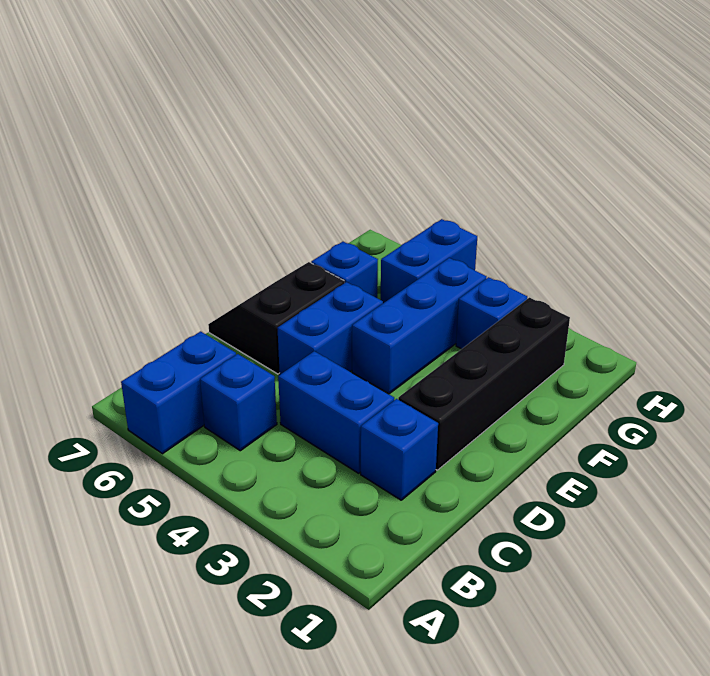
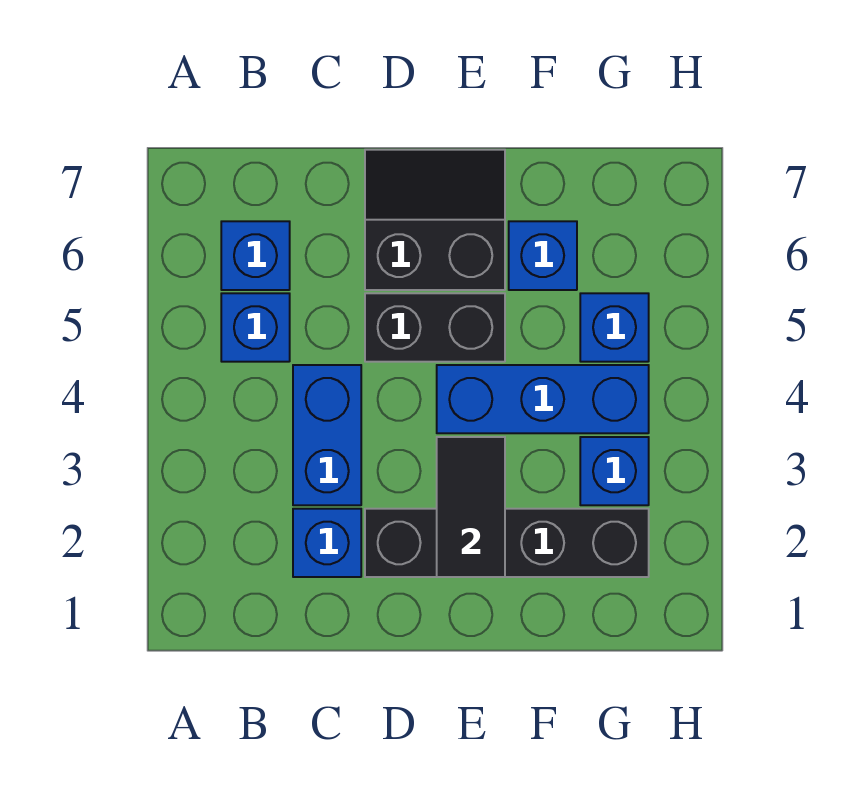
blue 1x2 brick [121,331,236,454] -> blue 1x1 brick [221,221,290,290]
blue 1x2 brick [277,282,383,374] -> black 1x2 brick [365,293,505,362]
none -> black 1x2 tile [437,437,505,577]
blue 1x2 brick [381,219,477,303] -> blue 1x1 brick [580,293,649,362]

